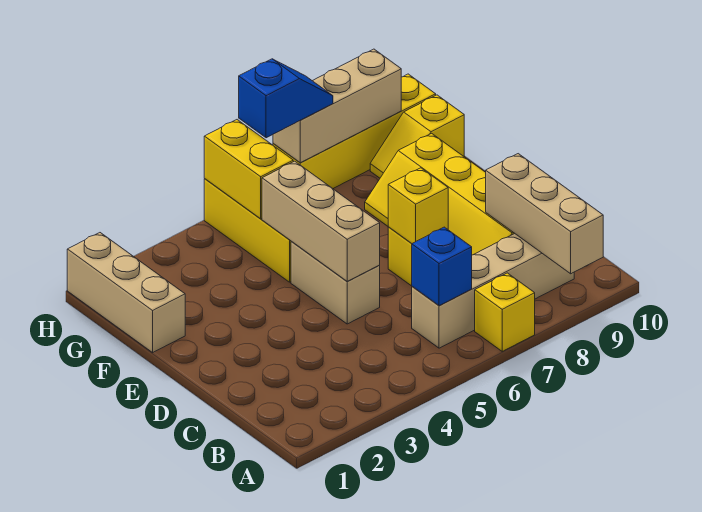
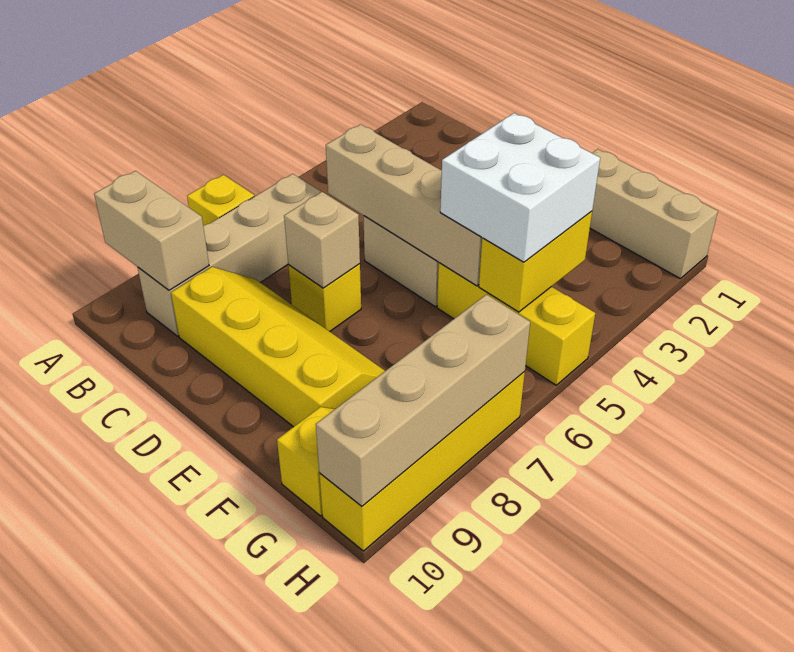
tan 1x3 brick [486,154,603,274] -> tan 1x2 brick [94,171,209,290]
blue 1x1 brick [412,227,472,306] -> none
tan 1x3 brick [262,161,380,281] -> tan 1x4 brick [326,124,482,286]
yellow 1x1 brick [388,168,448,244] -> tan 1x1 brick [284,192,360,288]
none -> white 2x2 brick [440,113,600,262]
yellow 1x2 brick [204,120,293,219] -> yellow 1x2 brick turned to [479,211,592,312]
blue 1x2 slope [239,59,333,138] -> none
tan 1x3 brick [273,49,401,163] -> tan 1x4 brick [316,295,530,506]

